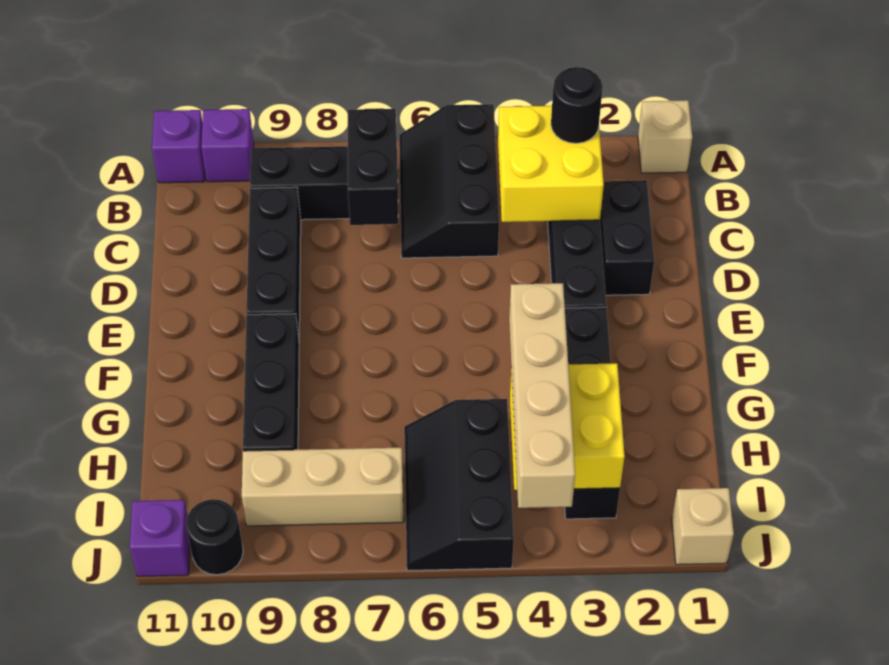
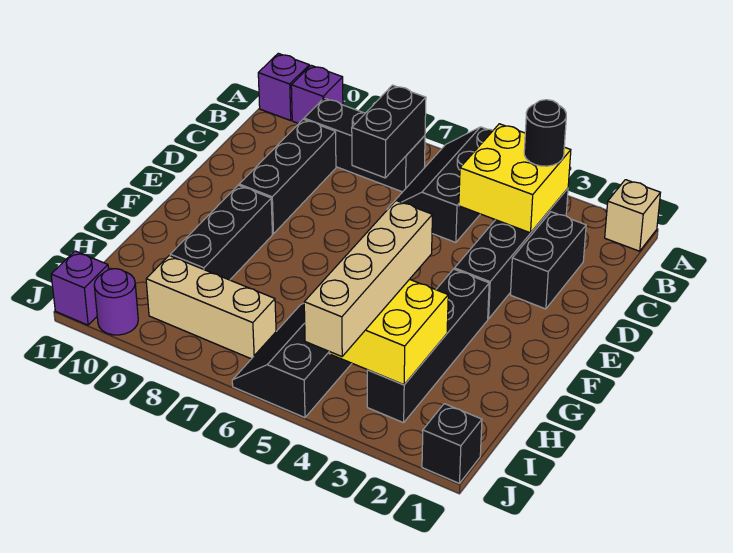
tan 1x1 brick [672,488,734,565] -> black 1x1 brick [422,404,482,483]
black 1x1 round brick [186,499,243,575] -> purple 1x1 round brick [94,269,138,335]

